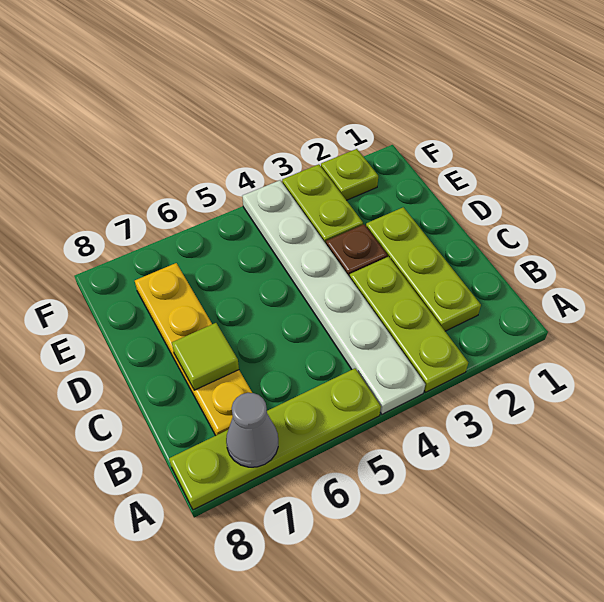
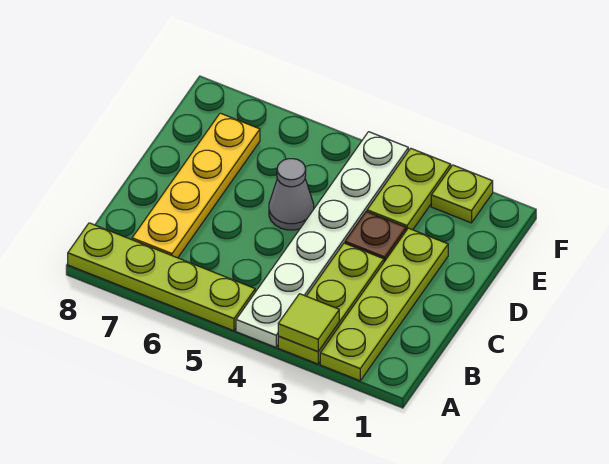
grey 1x1 cone [226,393,278,467] -> grey 1x1 cone moved to [269,159,314,230]
lime 1x3 plate [366,207,481,331] -> lime 1x4 plate [320,228,448,381]
lime 1x1 tile [172,323,239,390] -> lime 1x1 tile moved to [278,294,339,352]

